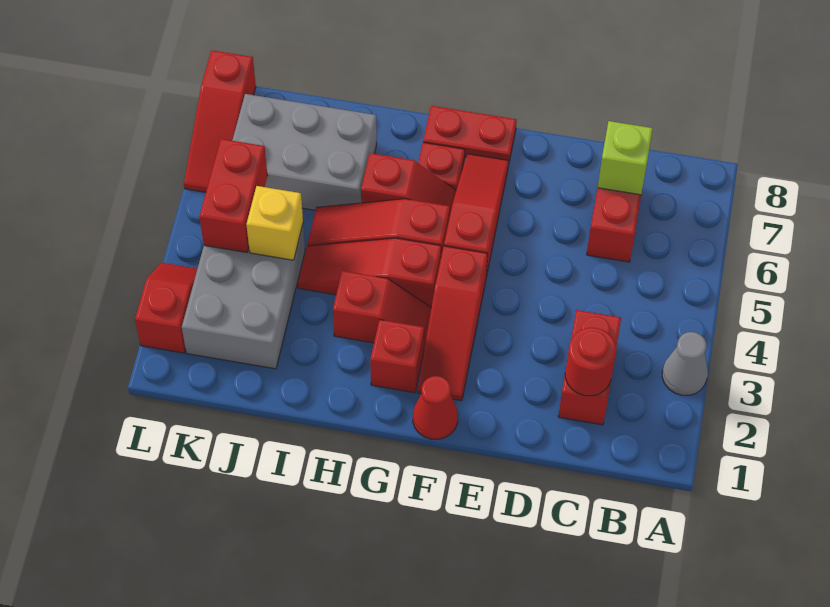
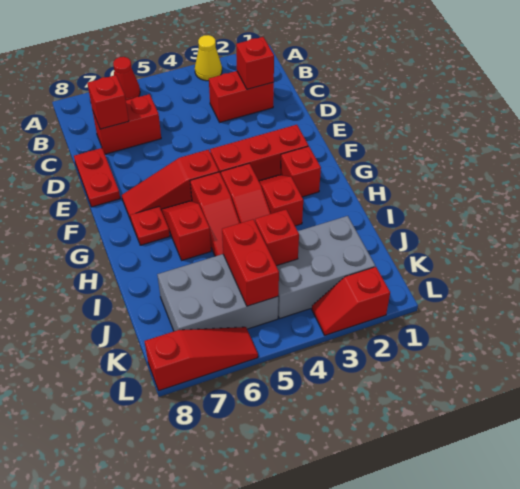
grey 1x1 cone [662,332,708,395] -> yellow 1x1 cone [195,35,222,81]
red 1x1 round brick [565,328,616,396] -> red 1x1 brick [236,37,274,89]
lime 1x1 brick [598,121,653,195] -> red 1x1 brick [87,75,129,129]
red 1x1 cone [413,376,458,439] -> red 1x1 cone moved to [113,57,140,100]
red 1x3 slope [418,246,488,401] -> red 1x3 brick [210,125,308,181]
red 1x2 plate [423,106,517,161] -> red 1x2 plate moved to [74,148,120,207]
grey 2x3 brick [232,94,377,210] -> grey 2x3 brick turned to [157,254,278,331]
yellow 1x1 brick [246,186,303,260] -> red 1x1 brick [255,210,299,266]
red 1x2 brick [199,139,267,252] -> red 1x2 brick turned to [222,219,279,306]

